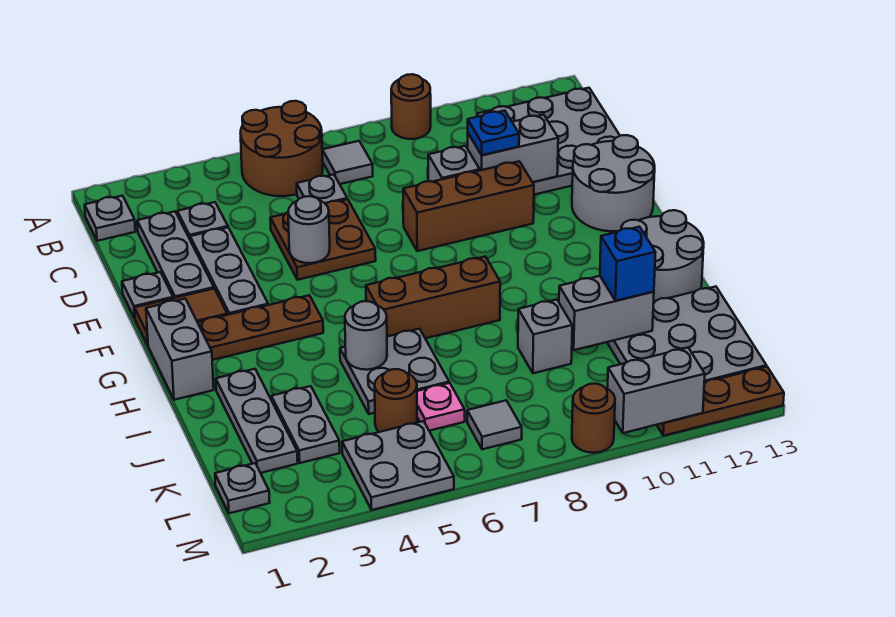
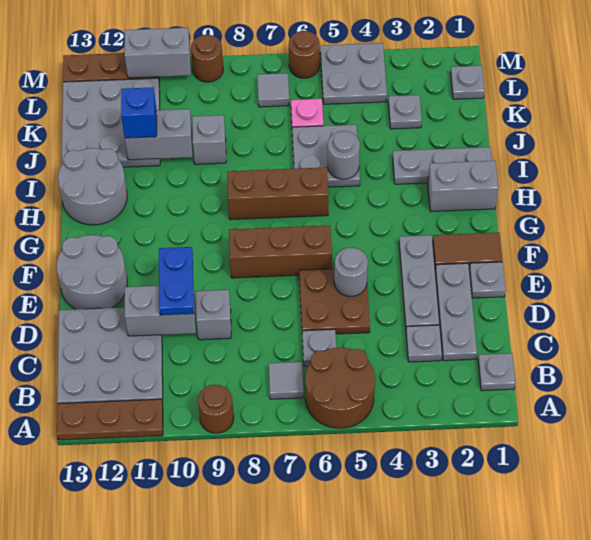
blue 1x1 plate [468,111,519,155] -> blue 1x2 plate [159,247,194,315]
brown 1x3 brick [403,161,534,251] -> brown 1x3 brick moved to [229,225,332,278]
grey 1x2 brick [146,299,214,400] -> grey 1x2 brick turned to [428,161,498,212]
brown 1x3 plate [198,295,323,360] -> brown 1x3 plate moved to [57,399,163,440]
grey 1x3 plate [216,369,298,473] -> grey 1x3 plate turned to [393,147,492,184]
grey 1x2 plate [271,386,340,463] -> grey 1x1 plate [388,95,422,129]
brown 1x1 round brick [375,369,417,432] -> brown 1x1 round brick moved to [289,31,320,78]

